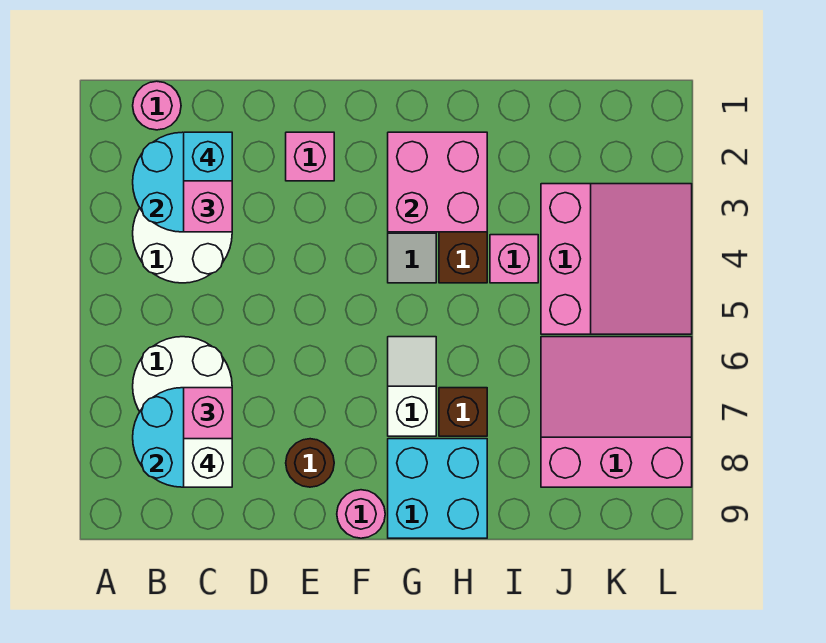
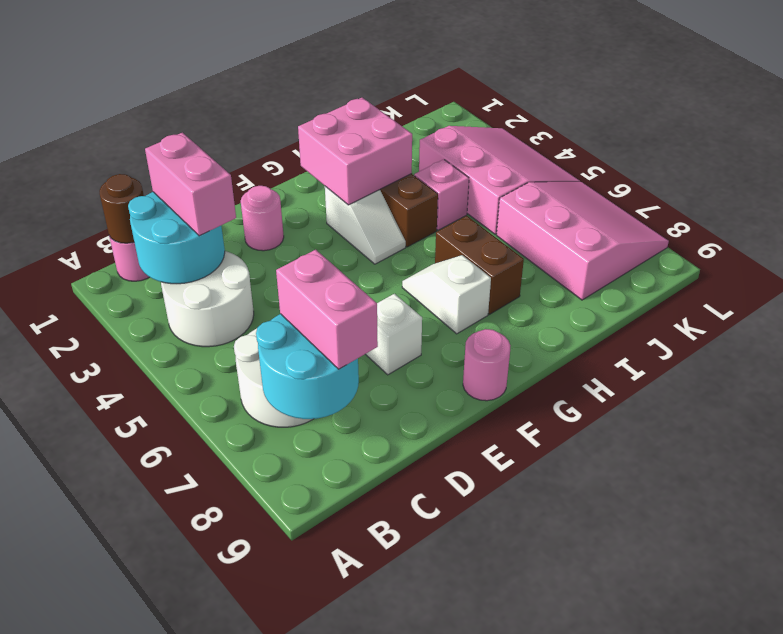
cyan 1x1 brick [184,132,232,181] -> none
white 1x1 brick [184,439,232,487] -> white 1x1 brick moved to [366,294,422,375]
pink 1x1 brick [286,132,334,181] -> pink 1x1 round brick [241,186,284,251]
brown 1x1 round brick [286,439,334,487] -> brown 1x1 round brick moved to [100,174,144,243]
cyan 2x2 brick [388,439,487,538] -> none
brown 1x1 brick [439,388,487,436] -> brown 1x2 brick [435,216,524,314]
pink 3x3 slope [541,337,692,487] -> pink 3x3 slope turned to [496,182,669,300]

